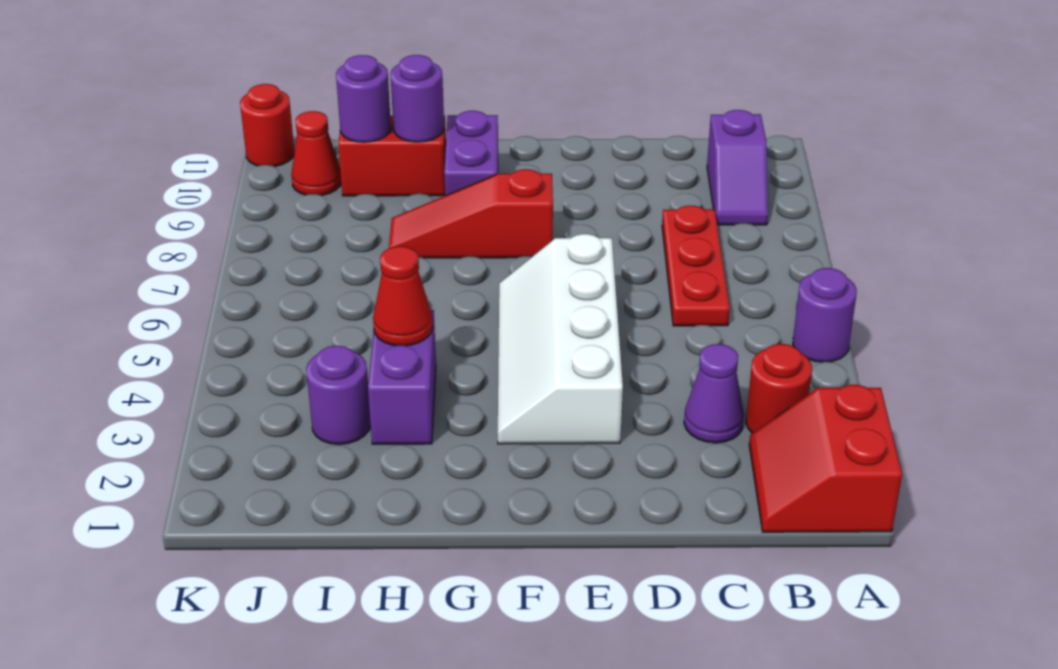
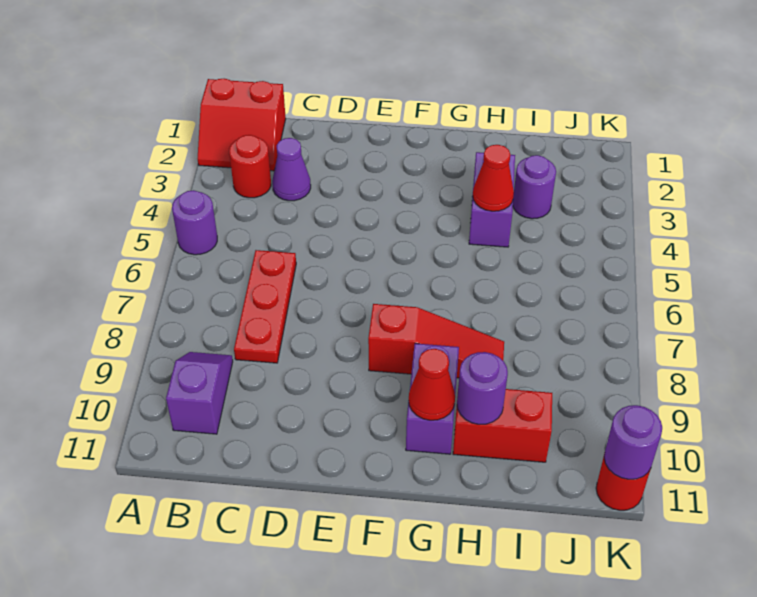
red 2x2 slope [749,385,902,532] -> red 2x2 slope turned to [197,79,286,171]
white 2x4 slope [498,234,623,444] -> none
purple 1x1 round brick [336,55,391,142] -> purple 1x1 round brick moved to [604,405,662,479]
red 1x1 cone [291,111,341,196] -> red 1x1 cone moved to [409,349,455,420]

